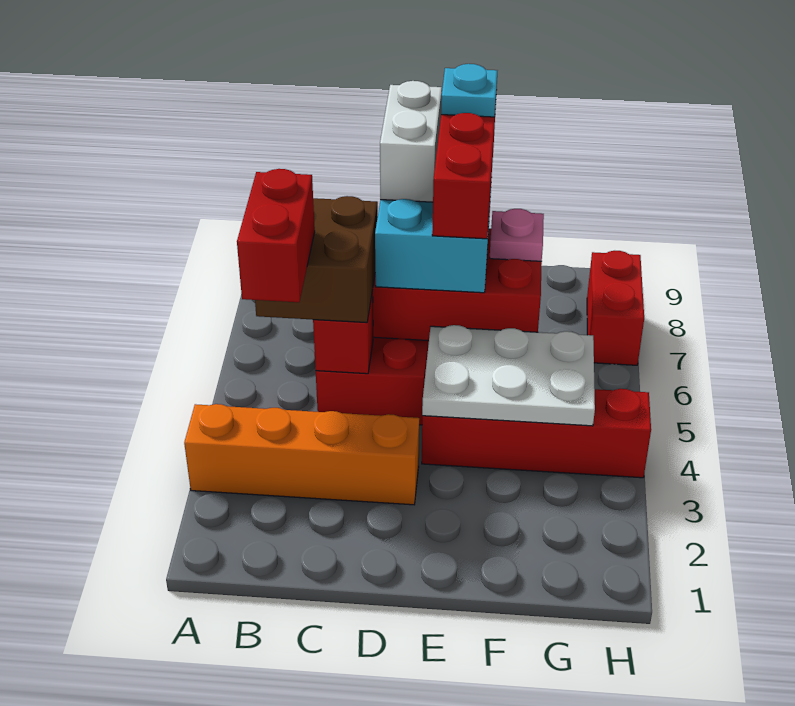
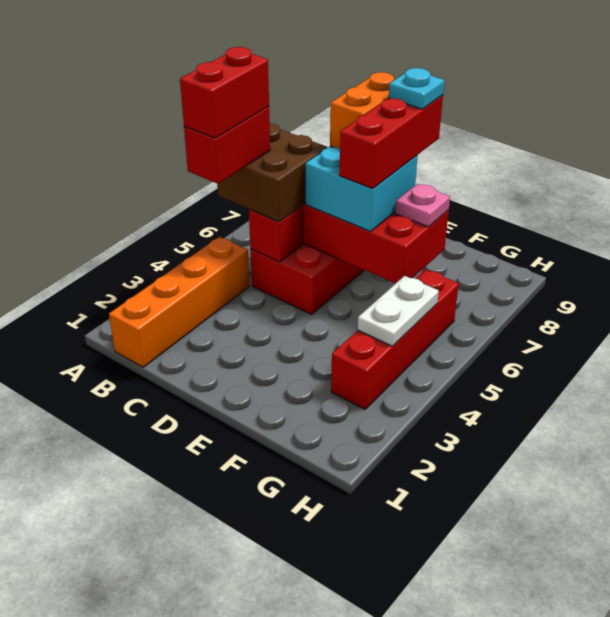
orange 1x4 brick [184,404,419,505] -> orange 1x4 brick turned to [109,237,249,367]
white 1x2 brick [380,81,442,202] -> orange 1x2 brick [330,72,395,148]
red 1x4 brick [422,389,651,478] -> red 1x4 brick turned to [331,269,459,409]
white 2x3 plate [422,325,595,426] -> white 1x2 plate [358,276,439,346]
red 1x2 brick [587,251,644,365] -> red 1x2 brick moved to [180,47,269,138]

